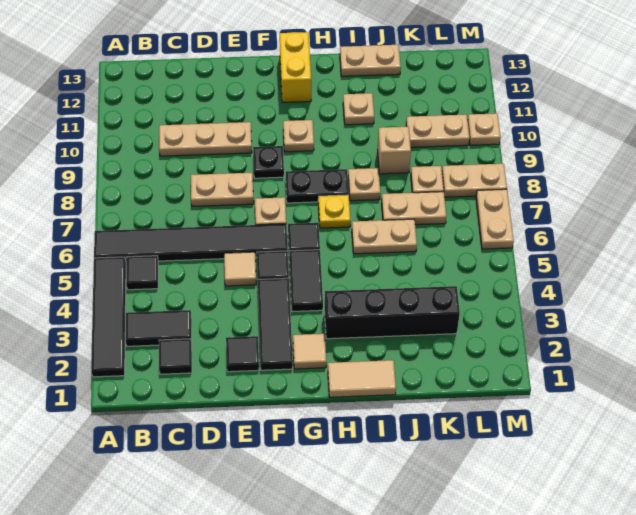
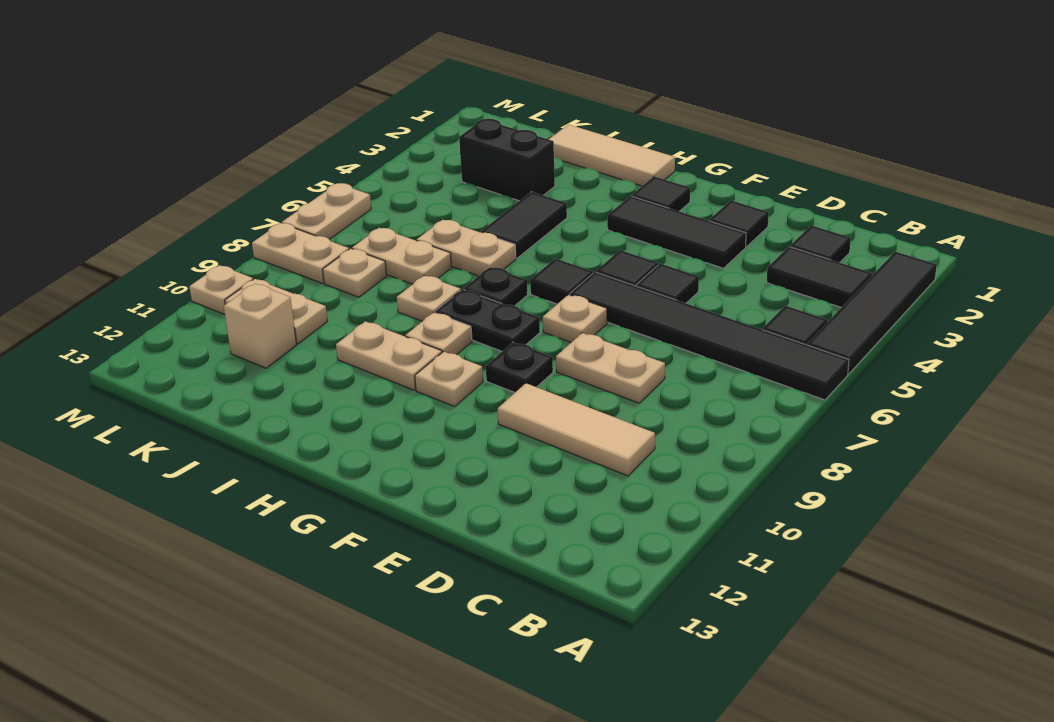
tan 1x3 plate [159,122,252,156] -> tan 1x3 tile [498,383,655,476]
tan 1x1 tile [224,252,256,286] -> black 1x1 tile [636,264,699,303]
black 1x3 tile [258,278,293,370] -> black 1x3 tile turned to [607,196,746,268]
tan 1x1 tile [293,334,326,369] -> black 1x1 tile [632,177,690,211]
black 1x2 tile [289,250,323,312] -> black 1x2 tile moved to [481,192,567,258]
yellow 1x2 brick [280,32,311,102] -> none
tan 1x2 tile [328,360,396,397] -> tan 1x3 tile [549,125,675,186]
black 1x4 brick [325,286,460,339] -> black 1x2 brick [459,119,555,201]
yellow 1x1 plate [318,195,350,228] -> black 1x1 plate [464,267,528,306]
tan 1x1 plate [343,93,374,125] -> tan 1x1 plate moved to [405,312,472,355]
tan 1x2 plate [340,45,401,76] -> tan 1x2 plate moved to [336,321,442,390]
tan 1x1 brick [378,127,411,174] -> tan 1x1 brick moved to [224,284,297,368]

